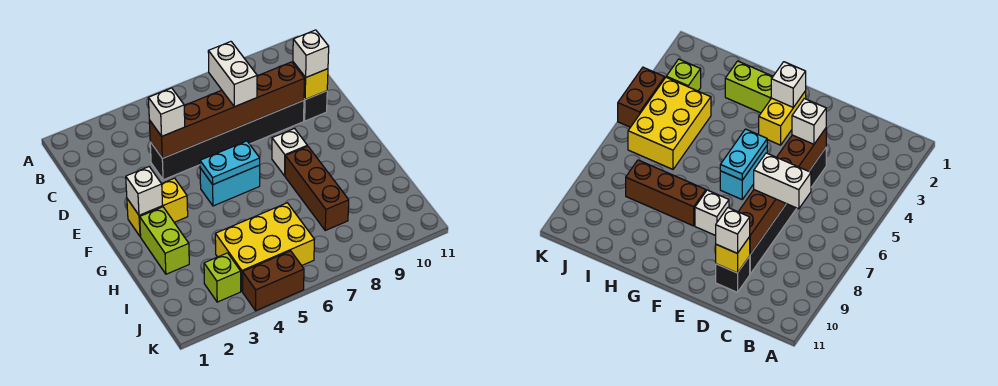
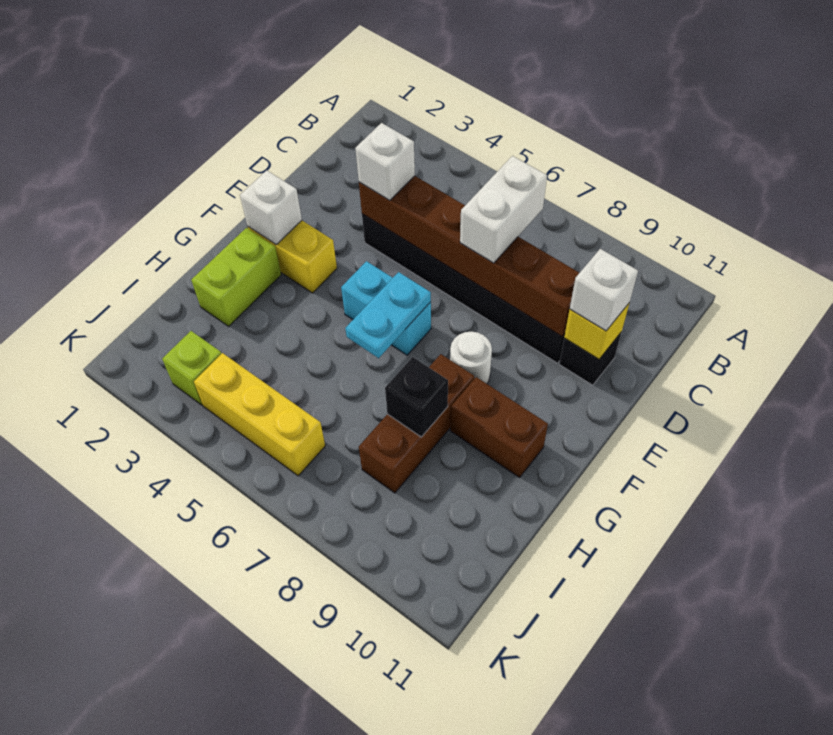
cyan 1x2 plate [200,141,260,184] -> cyan 1x2 plate turned to [345,272,431,358]
white 1x1 brick [272,129,307,176] -> white 1x1 round brick [450,331,492,384]
none -> black 1x1 brick [385,357,448,437]
yellow 2x3 brick [215,203,314,291] -> yellow 1x3 brick [194,353,325,476]
brown 1x2 brick [243,251,304,311] -> brown 1x2 brick moved to [450,377,548,478]

